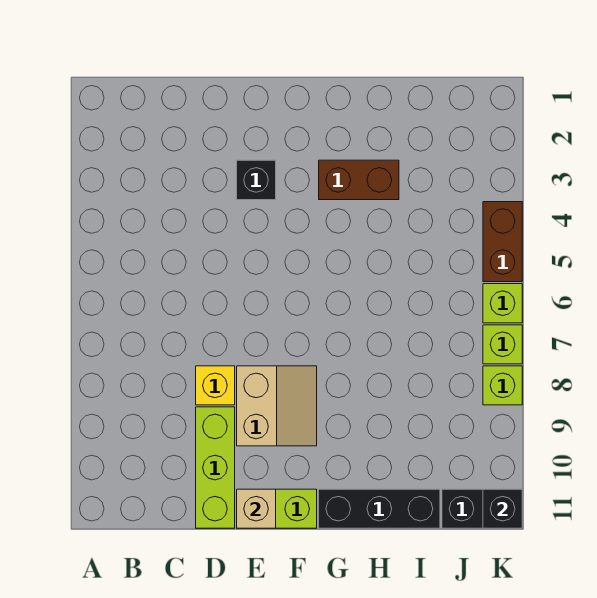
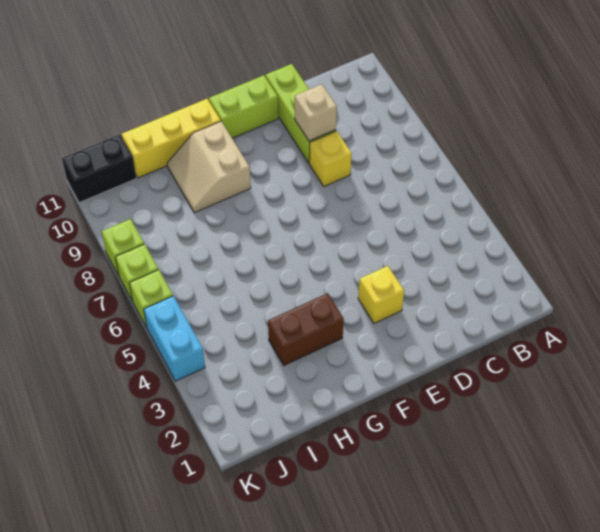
black 1x1 brick [237,160,276,200] -> yellow 1x1 brick [358,266,404,323]
tan 2x2 slope [237,366,317,446] -> tan 2x2 slope moved to [167,121,251,213]
tan 1x1 brick [237,489,276,528] -> tan 1x1 brick moved to [295,84,337,141]
black 1x3 brick [319,489,440,528] -> yellow 1x3 brick [122,99,221,178]
brown 1x2 brick [483,202,522,282] -> cyan 1x2 brick [144,296,205,381]
black 1x1 brick [483,489,522,528] -> none

